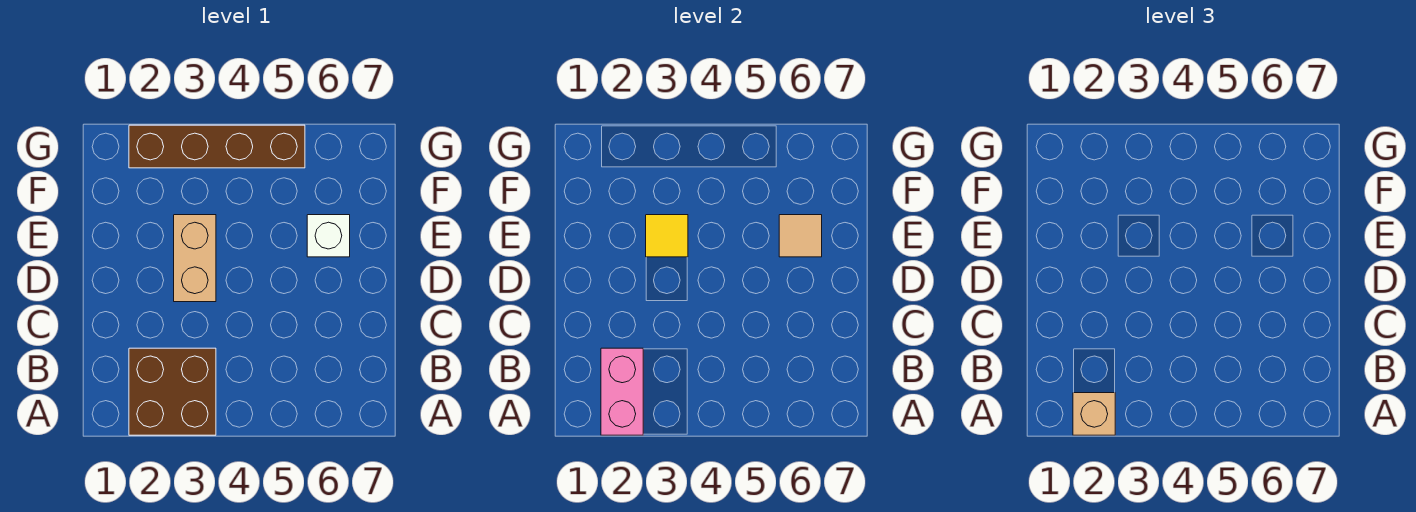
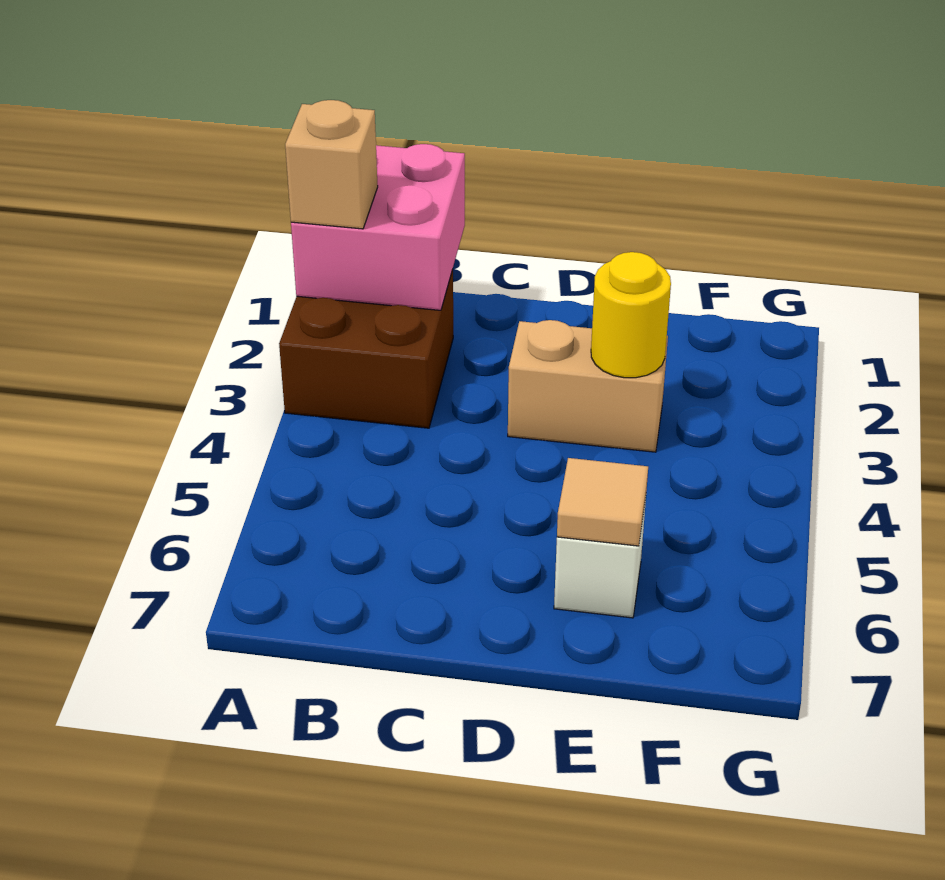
pink 1x2 brick [601,348,643,435] -> pink 2x2 brick [291,144,465,310]
yellow 1x1 tile [646,215,688,257] -> yellow 1x1 round brick [591,252,671,378]
brown 1x4 brick [129,125,305,168] -> none

